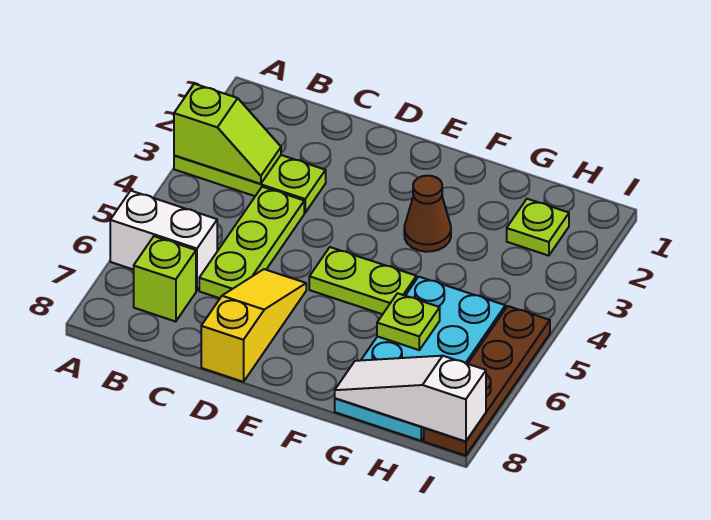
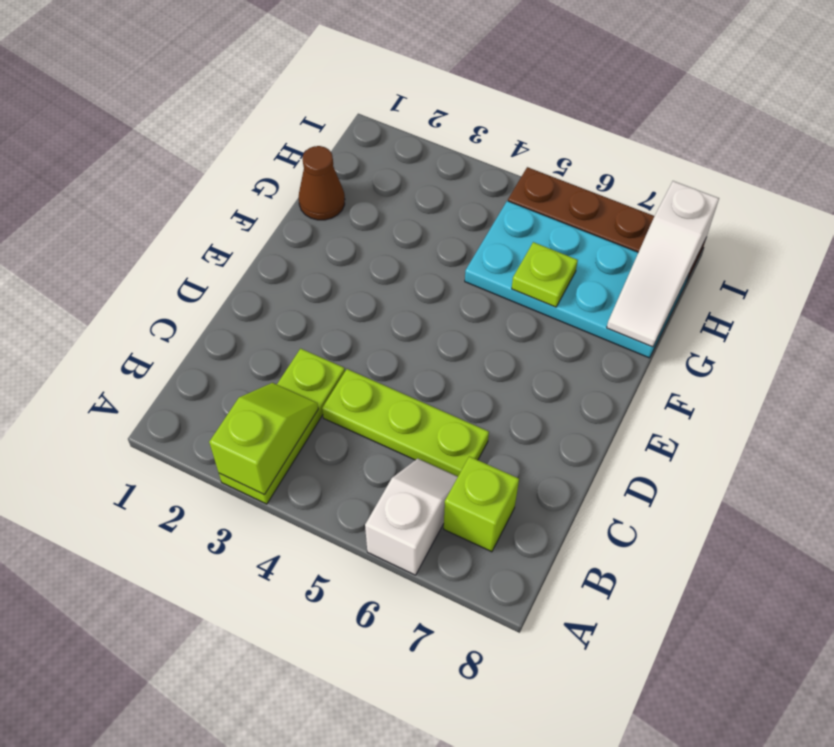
white 1x2 brick [110,191,217,291] -> white 1x2 slope [365,458,458,575]
yellow 1x3 slope [201,269,306,382] -> none
lime 1x2 plate [309,247,416,314] -> none
brown 1x1 cone [404,176,451,252] -> brown 1x1 cone moved to [299,146,345,220]
lime 1x1 plate [507,199,569,256] -> none

